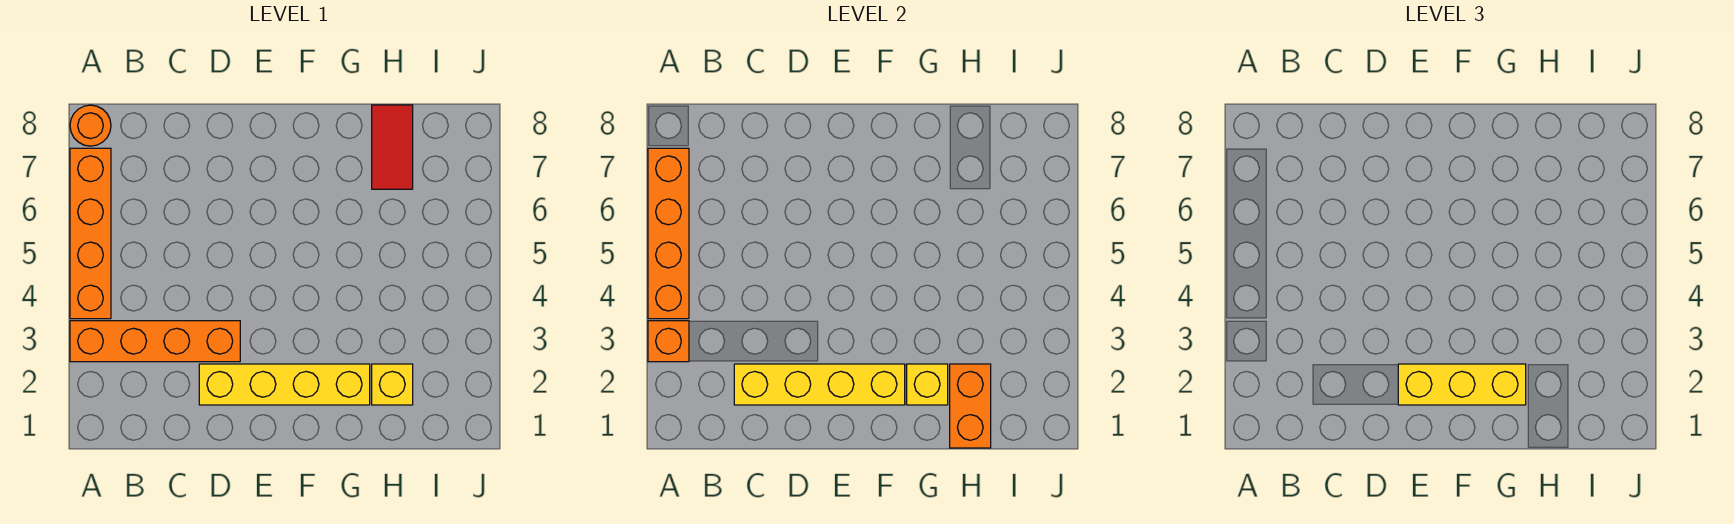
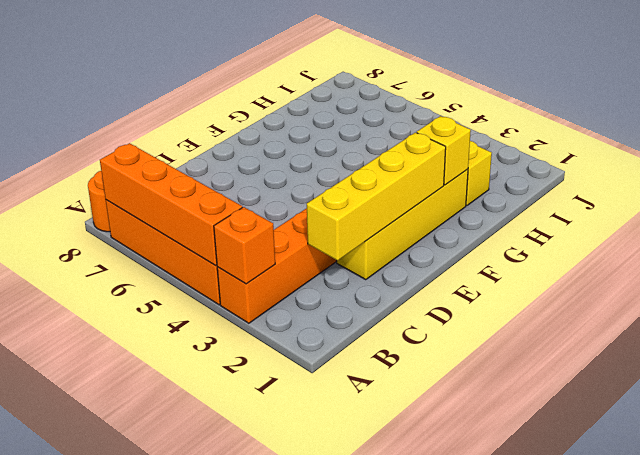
yellow 1x3 brick [1398,364,1526,405] -> none
orange 1x2 brick [950,364,991,448] -> none
red 1x2 tile [372,105,413,189] -> none

